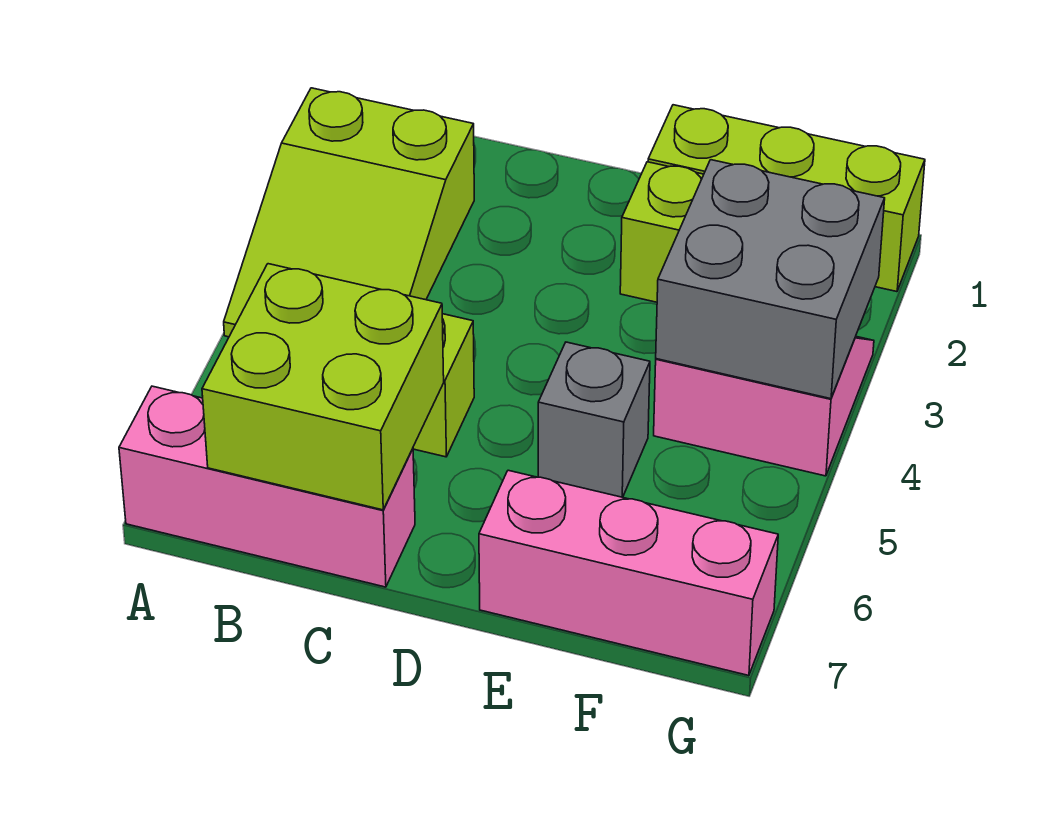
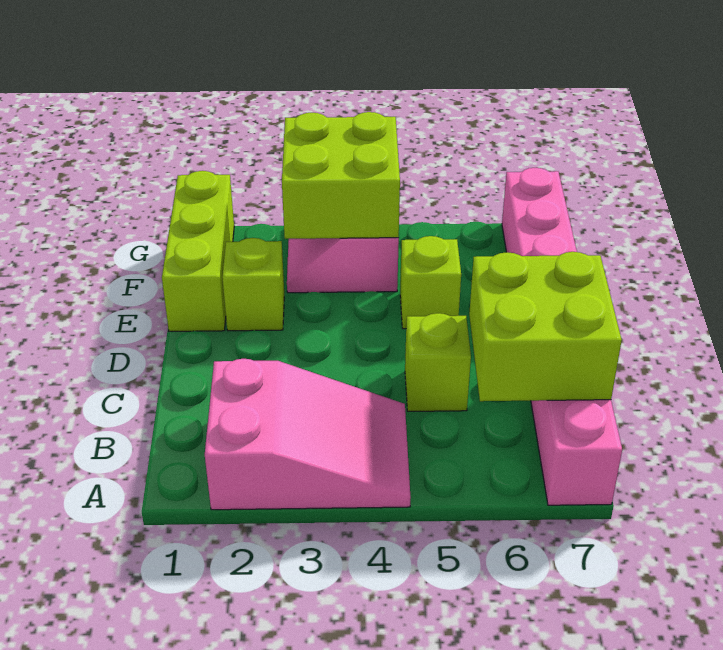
lime 2x3 slope [224,88,474,337] -> pink 2x3 slope [205,359,411,510]
grey 1x1 brick [538,342,650,497] -> lime 1x1 brick [400,236,461,329]
grey 2x2 brick [656,160,885,399] -> lime 2x2 brick [282,112,400,239]

